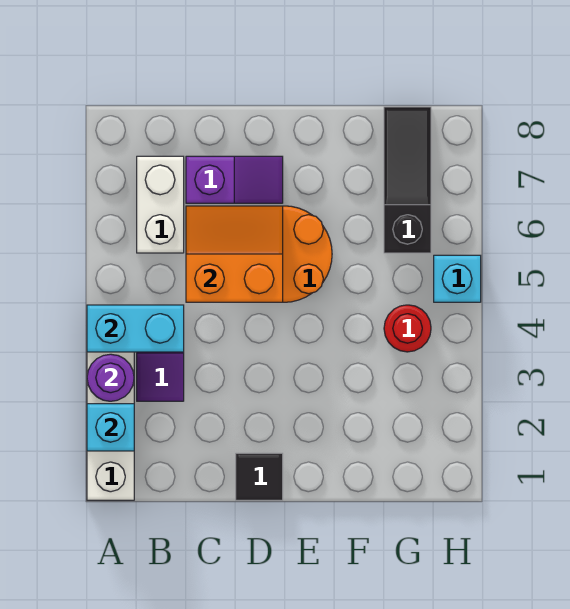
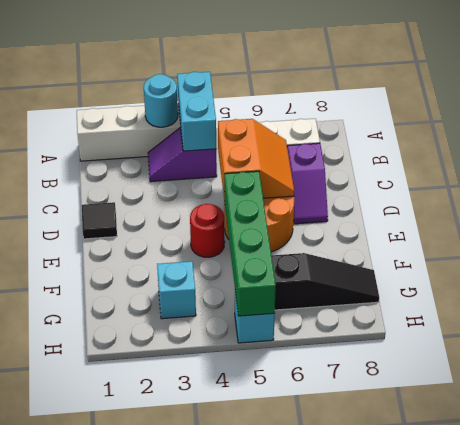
cyan 1x1 brick [87,404,134,451] -> cyan 1x1 brick moved to [157,261,196,319]
purple 1x1 round brick [87,354,134,401] -> cyan 1x1 round brick [144,74,178,127]
none -> green 1x4 brick [224,171,276,316]
red 1x1 round brick [384,305,431,352] -> red 1x1 round brick moved to [190,204,225,257]

